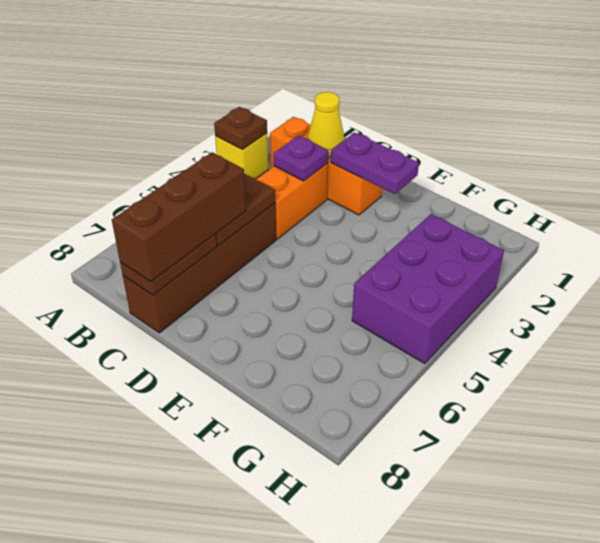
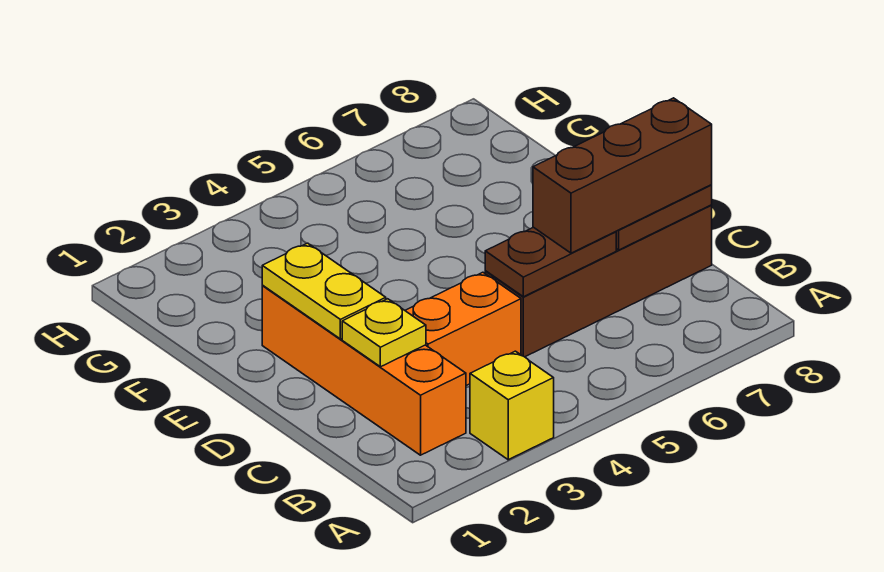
brown 1x1 plate [214,107,267,149] -> none
orange 1x3 brick [270,117,382,215] -> orange 1x4 brick [262,286,466,455]
yellow 1x1 cone [307,92,345,157] -> yellow 1x1 plate [342,299,426,367]
purple 1x1 plate [274,136,328,181] -> none
purple 1x2 plate [331,133,419,194] -> yellow 1x2 plate [262,243,386,339]
purple 2x3 brick [352,214,504,364] -> none

